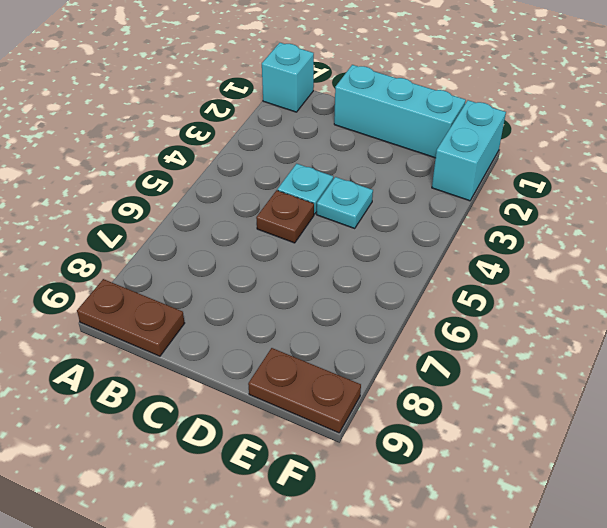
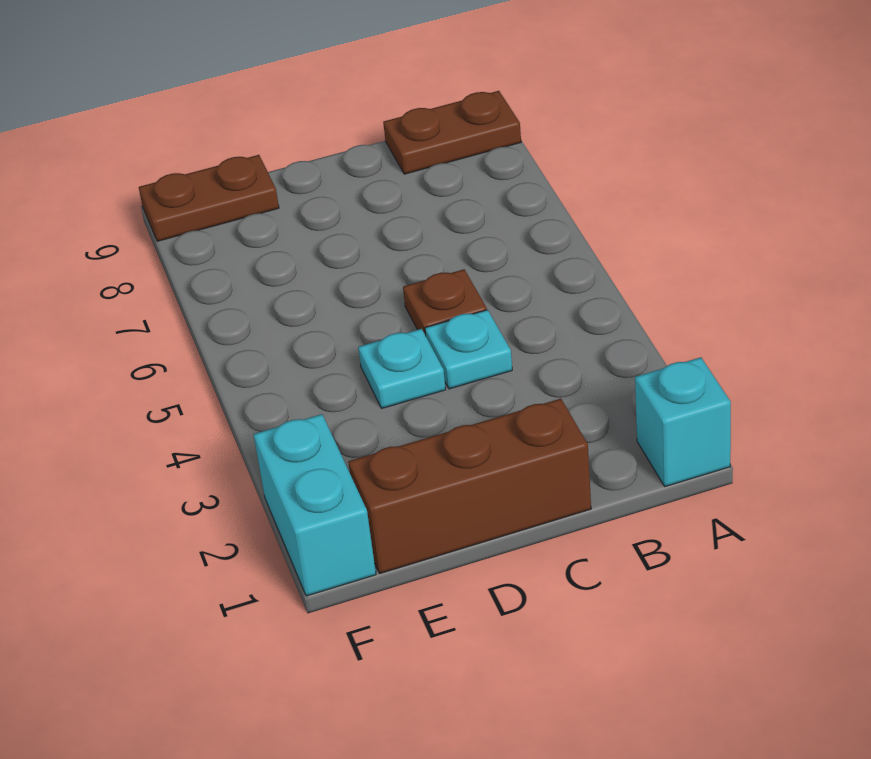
cyan 1x3 brick [334,65,466,158] -> brown 1x3 brick [348,399,591,573]

